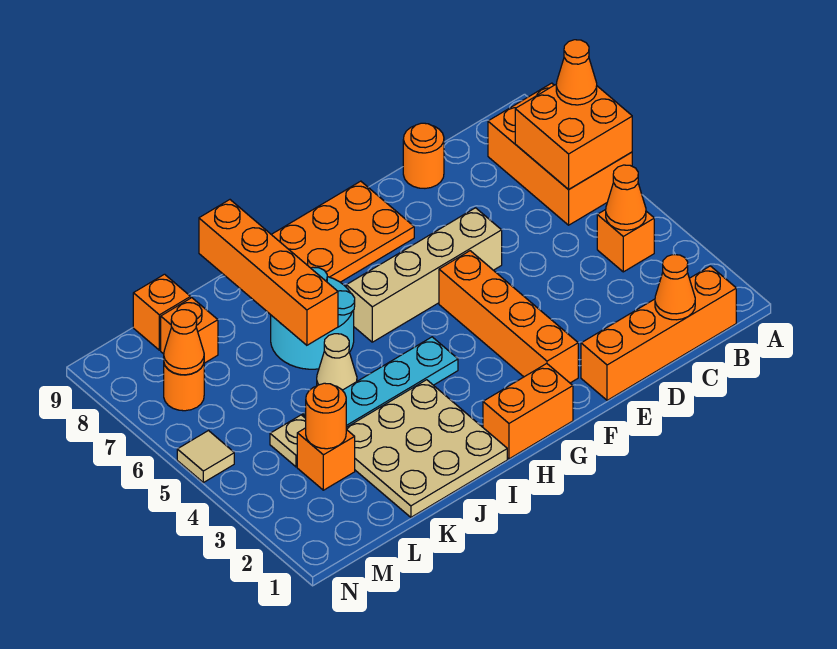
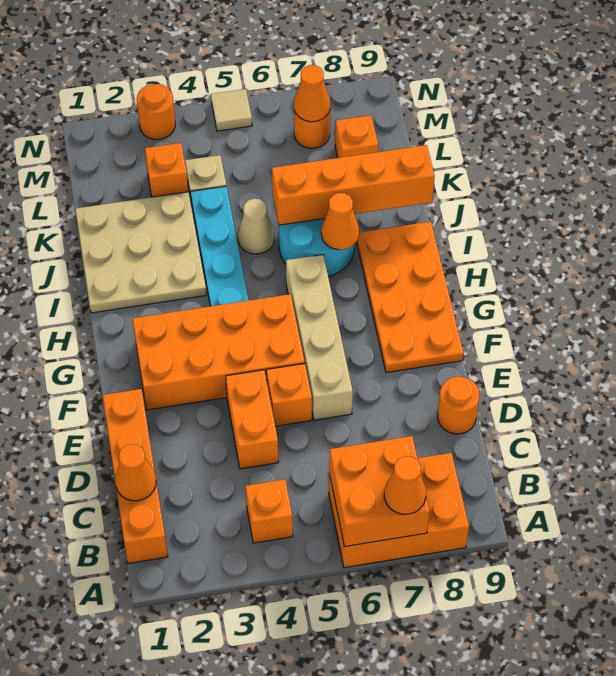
orange 1x1 cone [606,165,646,230] -> orange 1x1 cone moved to [321,193,359,250]
orange 1x4 brick [439,251,578,383] -> orange 2x4 brick [133,294,305,410]
orange 1x2 brick [483,364,573,459] -> orange 1x2 brick moved to [226,370,279,469]
orange 1x1 round brick [306,383,346,449] -> orange 1x1 round brick moved to [137,84,175,140]
orange 1x1 brick [133,274,191,350] -> orange 1x1 brick moved to [266,364,312,426]

